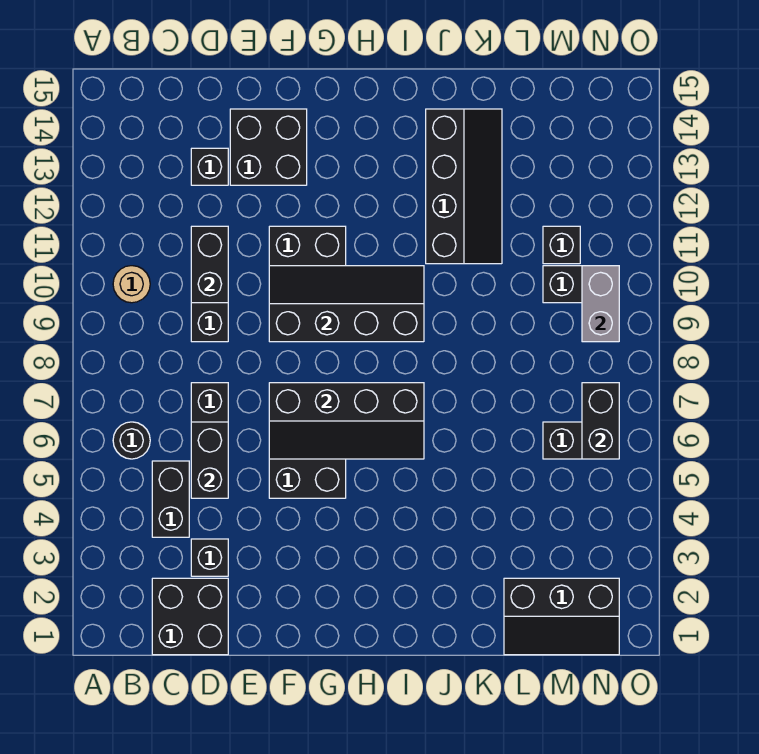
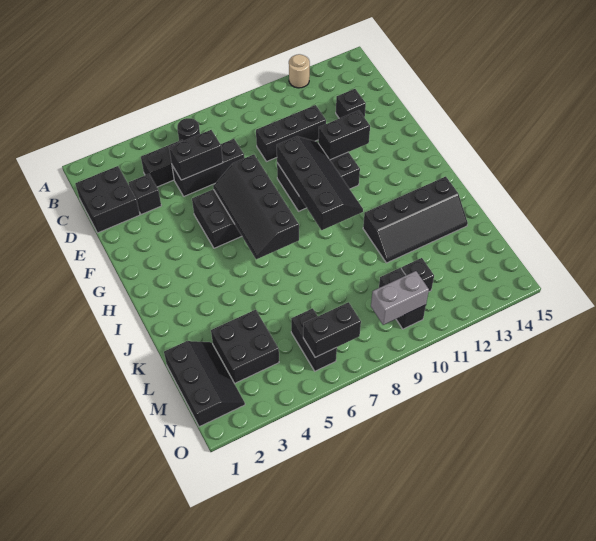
tan 1x1 round brick [113,266,150,303] -> tan 1x1 round brick moved to [289,54,310,88]
black 1x2 brick [191,226,228,303] -> black 1x2 brick moved to [318,110,370,160]
black 2x2 brick [230,109,307,185] -> black 2x2 brick moved to [211,310,279,383]
black 2x3 slope [504,578,619,655] -> black 2x3 slope turned to [164,341,245,427]

